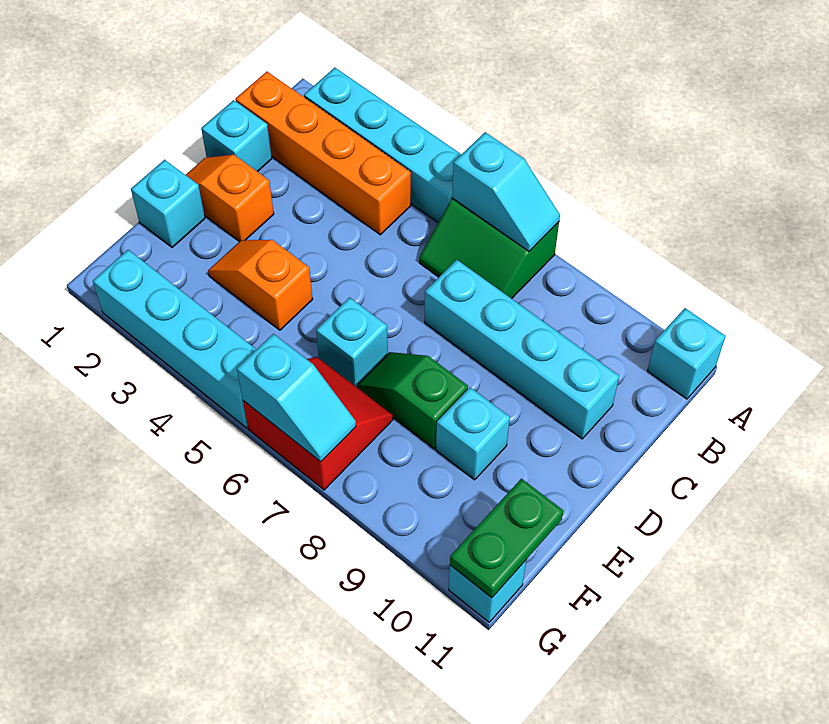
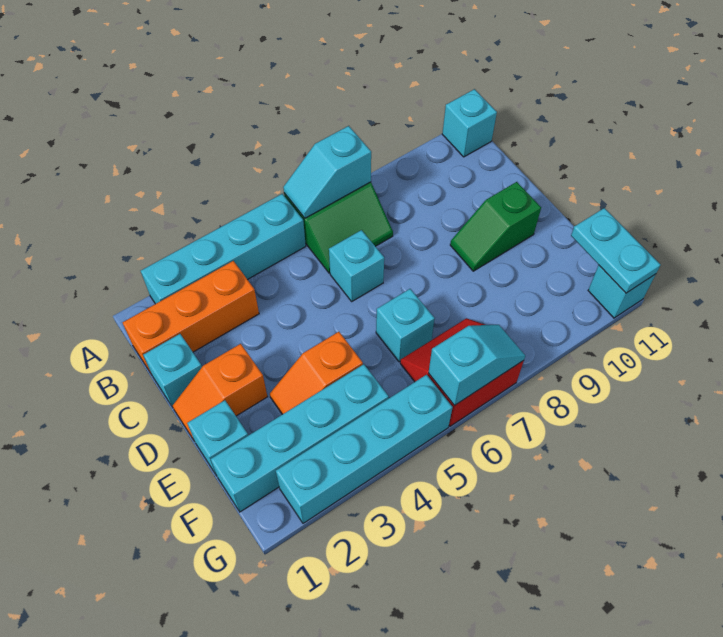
cyan 1x2 slope [452,132,560,251] -> cyan 1x2 slope turned to [283,126,371,218]
orange 1x4 brick [235,71,411,235] -> orange 1x3 brick [123,261,259,375]
cyan 1x4 brick [425,260,619,439] -> cyan 1x4 brick moved to [211,364,389,512]
green 1x2 slope [357,352,468,449] -> green 1x2 slope moved to [450,182,541,271]
cyan 1x1 brick [436,387,510,480] -> cyan 1x1 brick moved to [329,230,384,301]
green 1x2 plate [450,479,564,598] -> cyan 1x2 plate [571,208,661,293]

